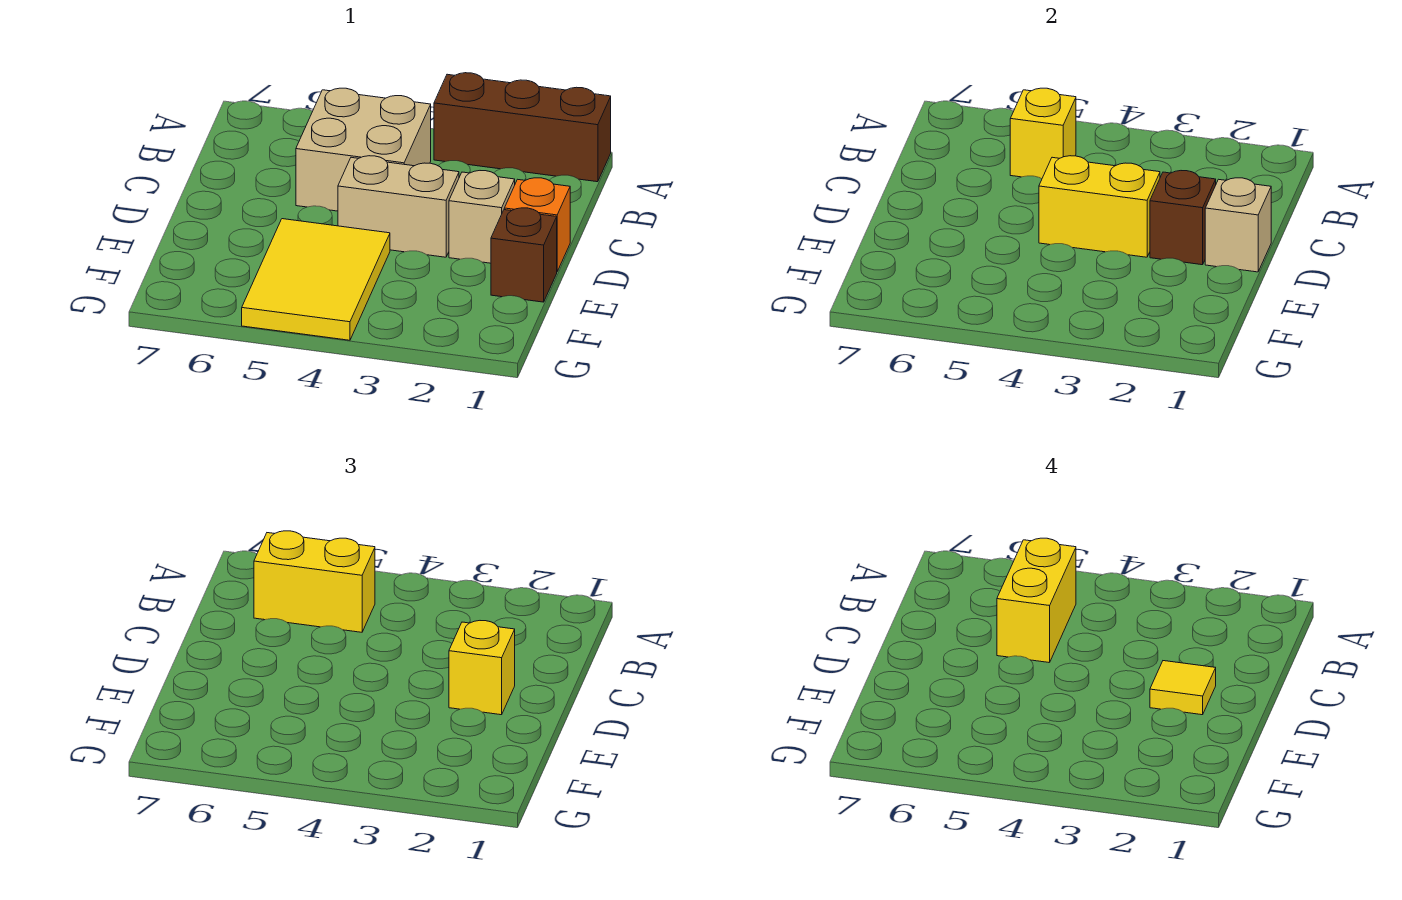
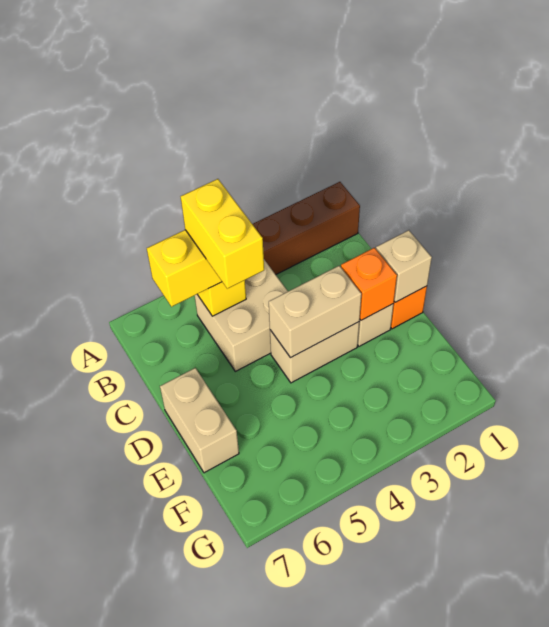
brown 1x1 brick [1150,171,1216,265] -> orange 1x1 brick [341,248,397,320]
yellow 1x1 brick [449,621,515,715] -> none
yellow 1x1 tile [1150,661,1216,715] -> none
yellow 1x2 brick [1039,156,1160,257] -> tan 1x2 brick [269,266,361,358]
none -> tan 1x2 brick [160,368,239,473]
brown 1x1 brick [491,208,557,302] -> none
yellow 2x3 tile [242,219,390,340] -> none

